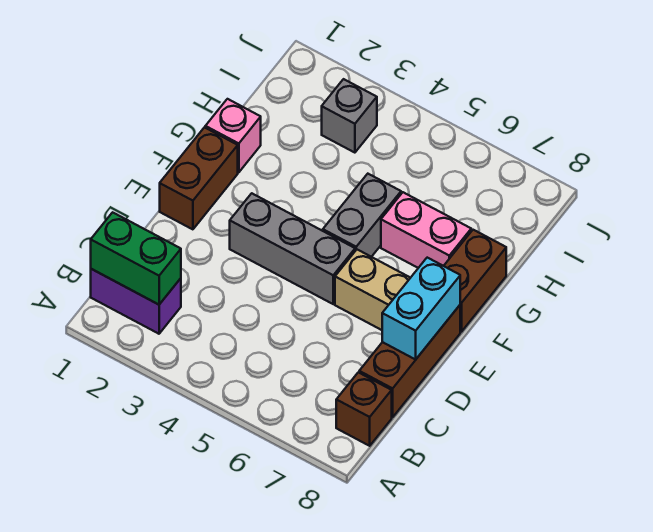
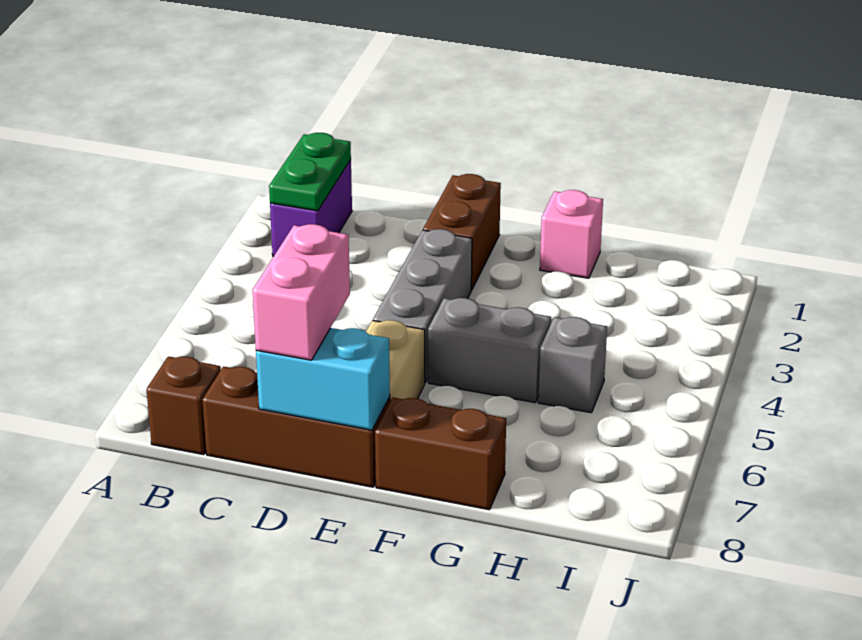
green 1x2 brick [91,212,181,305] -> green 1x2 plate [269,133,351,211]
brown 1x2 brick [160,127,238,229] -> brown 1x2 brick turned to [423,174,501,290]
pink 1x2 brick [381,192,471,268] -> pink 1x2 brick moved to [252,224,350,360]
grey 1x1 brick [322,79,377,153] -> grey 1x1 brick moved to [538,317,607,413]

